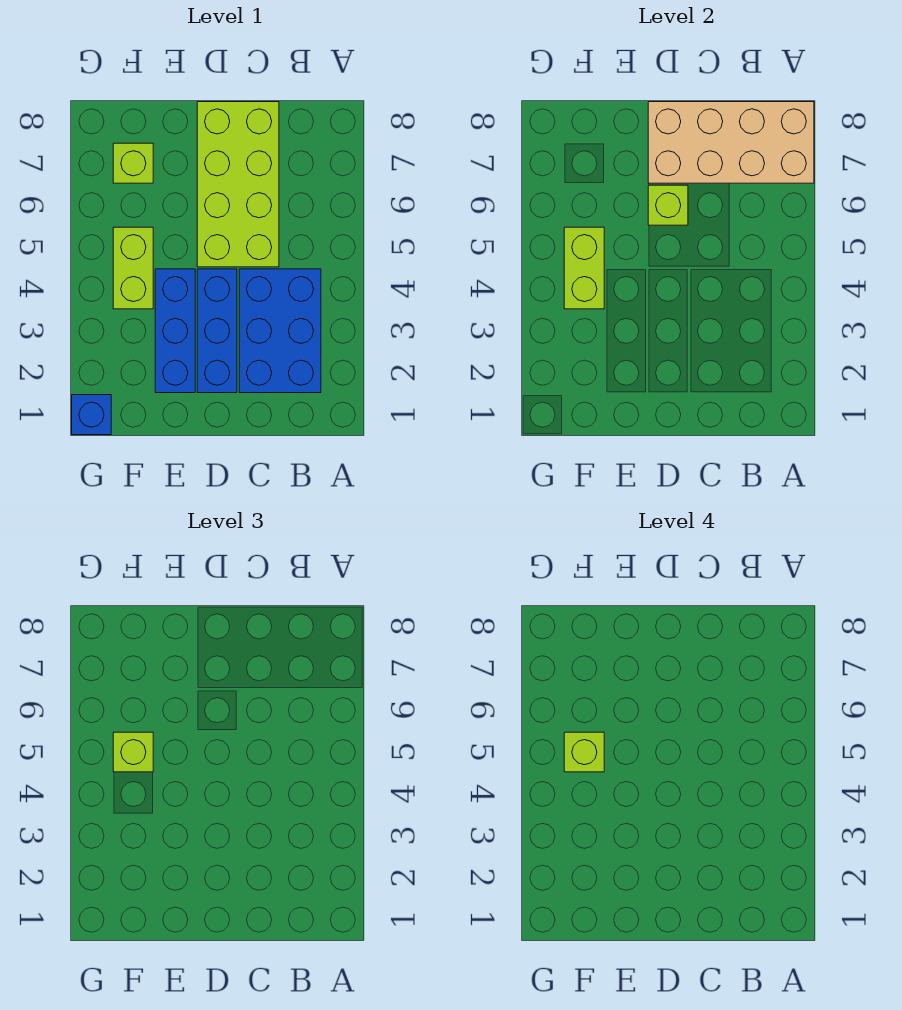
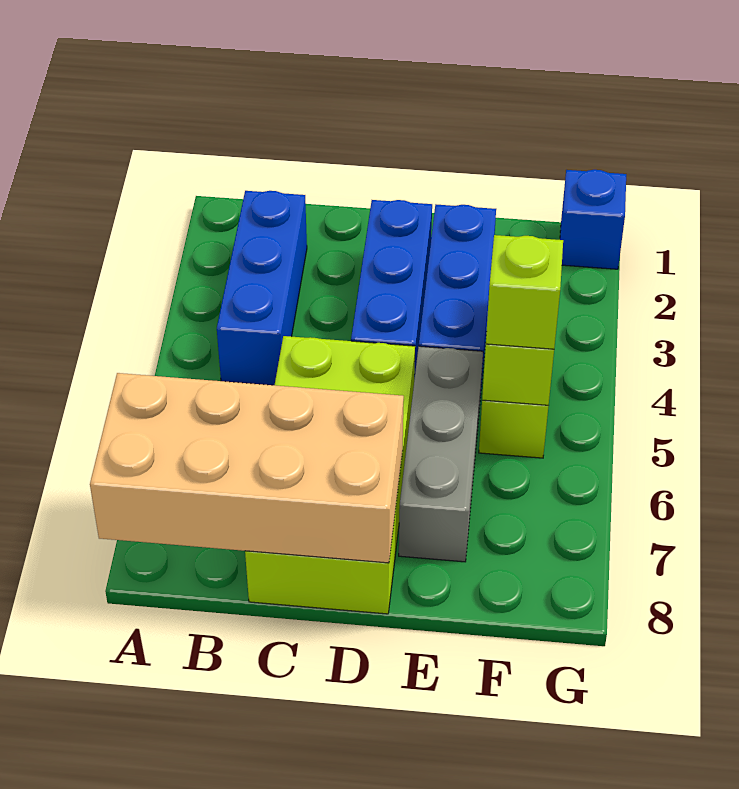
blue 2x3 brick [239,269,321,393] -> blue 1x3 brick [217,191,307,385]
lime 1x1 brick [648,185,688,225] -> none
none -> grey 1x3 brick [399,346,483,562]
lime 1x1 brick [564,732,604,772] -> none
lime 1x1 brick [113,143,153,183] -> none

